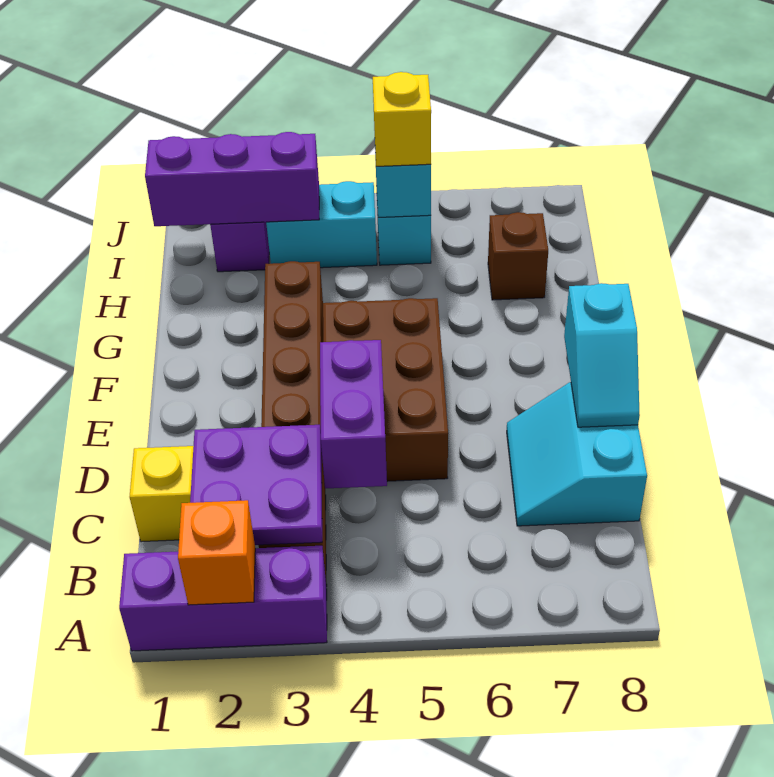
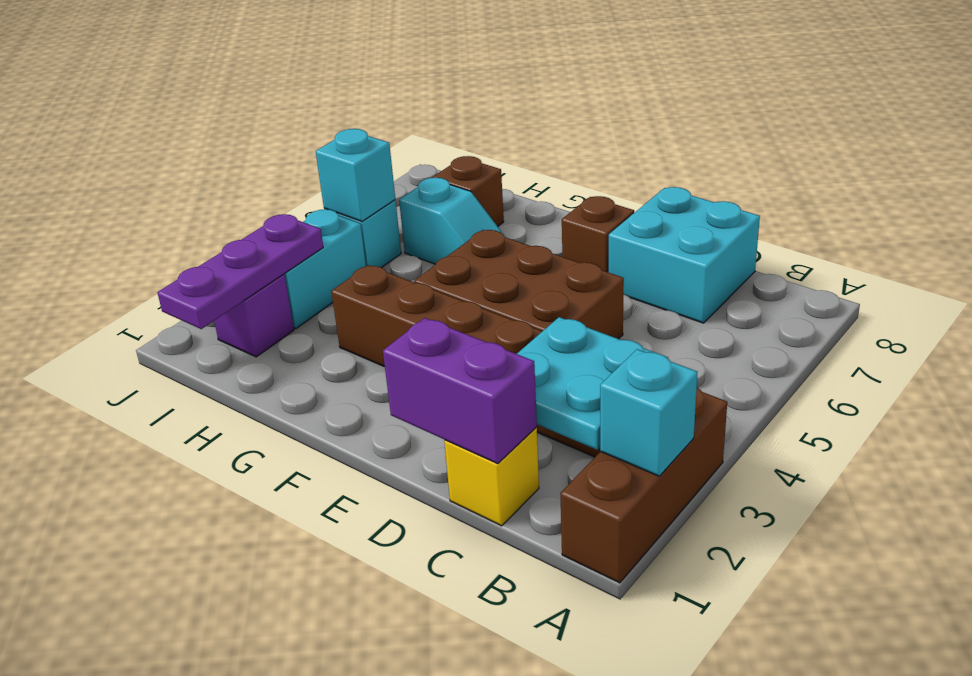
purple 1x3 brick [119,546,327,651] -> brown 1x3 brick [560,388,727,583]
orange 1x1 brick [178,500,255,605] -> cyan 1x1 brick [600,349,698,476]
purple 2x2 plate [190,425,322,545] -> cyan 2x2 plate [517,317,668,450]
purple 1x2 brick [320,340,387,489] -> purple 1x2 brick moved to [383,318,537,464]
cyan 2x2 slope [507,382,647,526] -> cyan 2x2 brick [609,187,760,323]
cyan 1x2 slope [564,283,640,427] -> cyan 1x2 slope moved to [399,178,505,264]
none -> brown 1x1 brick [562,196,634,272]
purple 1x3 brick [145,132,319,226] -> purple 1x3 plate [157,214,323,329]
yellow 1x1 brick [373,72,431,166] -> none

